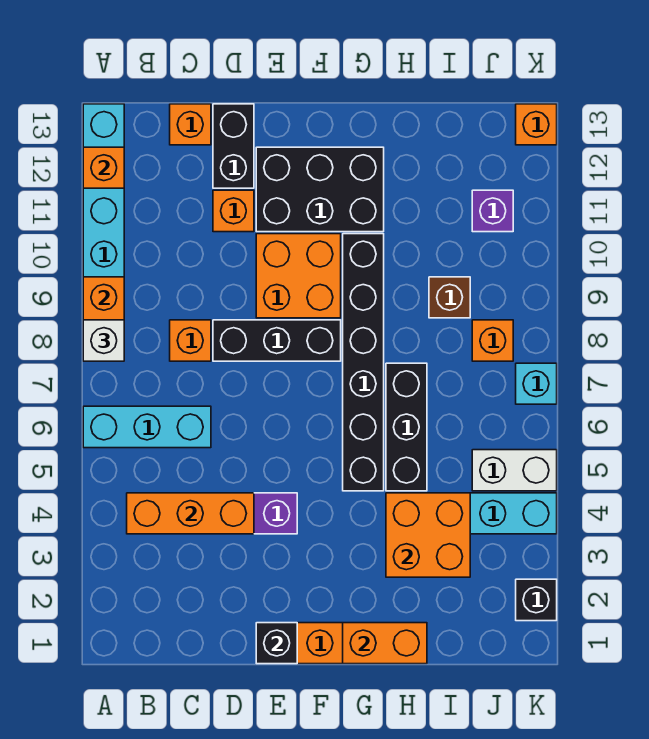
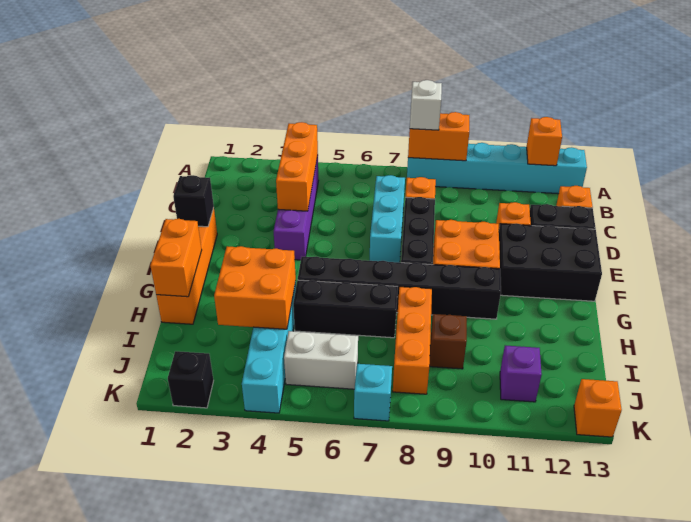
cyan 1x3 brick [83,406,211,448] -> cyan 1x3 brick moved to [370,175,405,263]
black 2x3 brick [256,147,384,232] -> black 2x3 brick turned to [499,223,602,301]
white 1x2 brick [472,450,557,491] -> white 1x2 brick turned to [284,331,358,389]
orange 1x1 brick [472,320,513,361] -> orange 1x3 brick [393,287,432,394]

